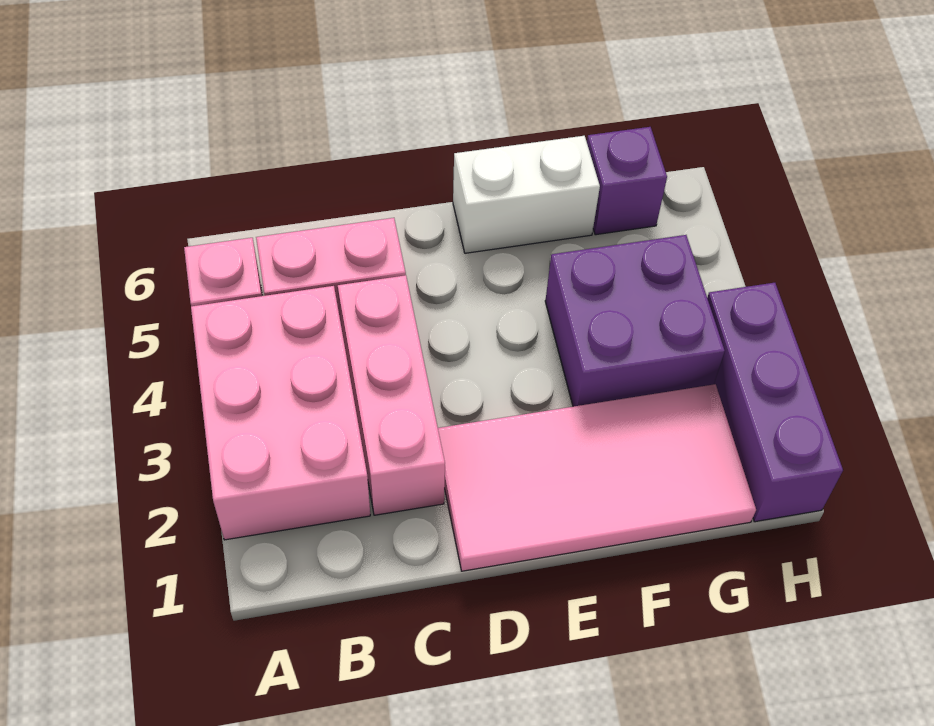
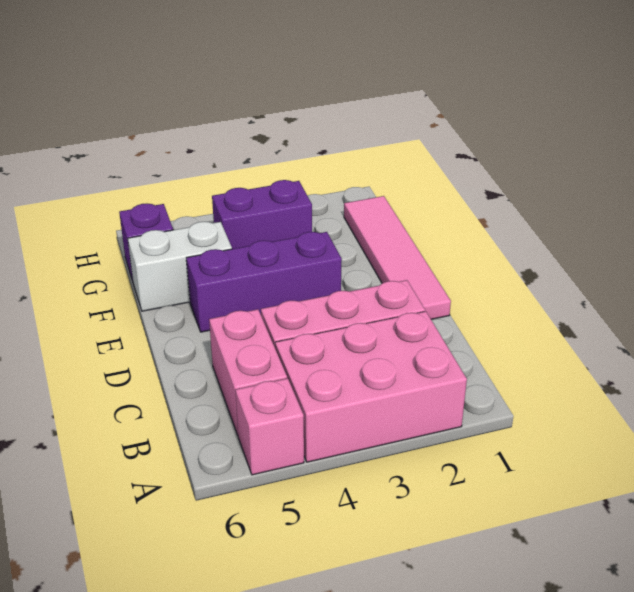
pink 2x4 tile [438,384,756,571] -> pink 1x4 tile [344,196,451,319]
white 1x2 brick [453,136,600,253] -> white 1x2 brick turned to [128,222,232,311]
purple 2x2 brick [545,235,725,407] -> purple 1x2 brick [212,180,312,249]
purple 1x3 brick [707,283,843,522] -> purple 1x3 brick moved to [186,232,342,332]

